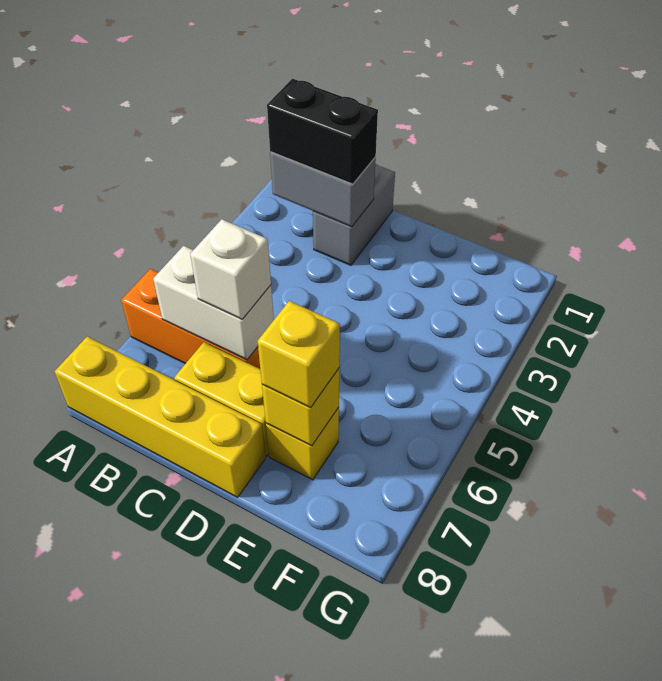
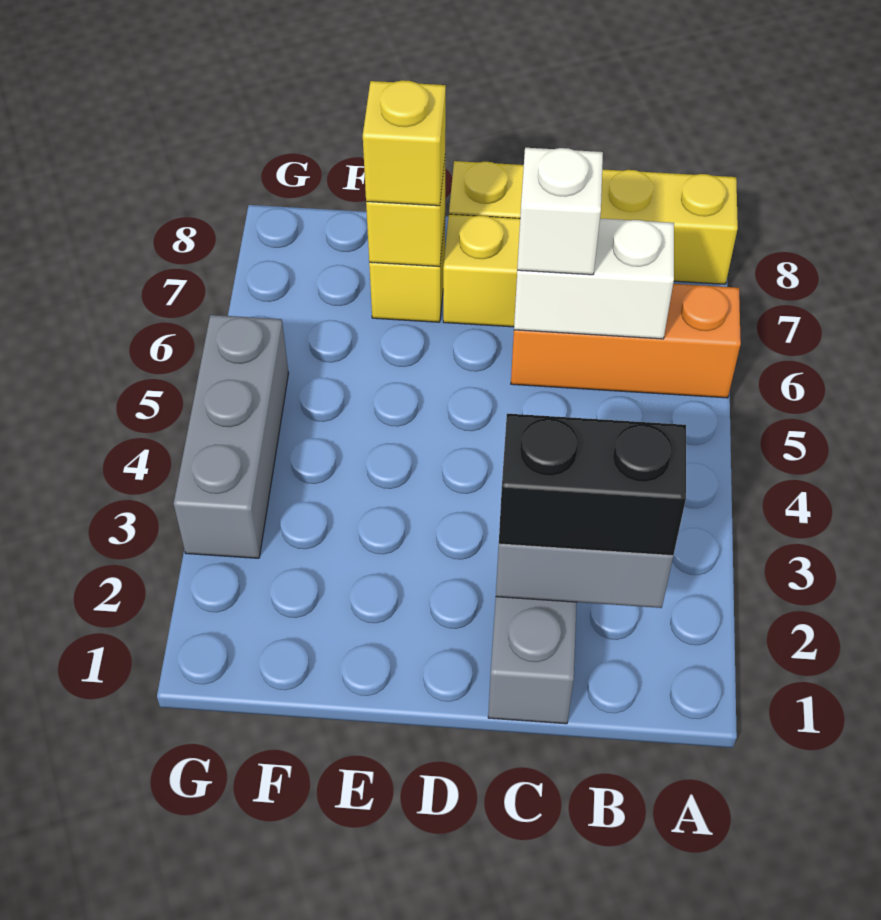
none -> grey 1x3 brick [174,315,289,558]

